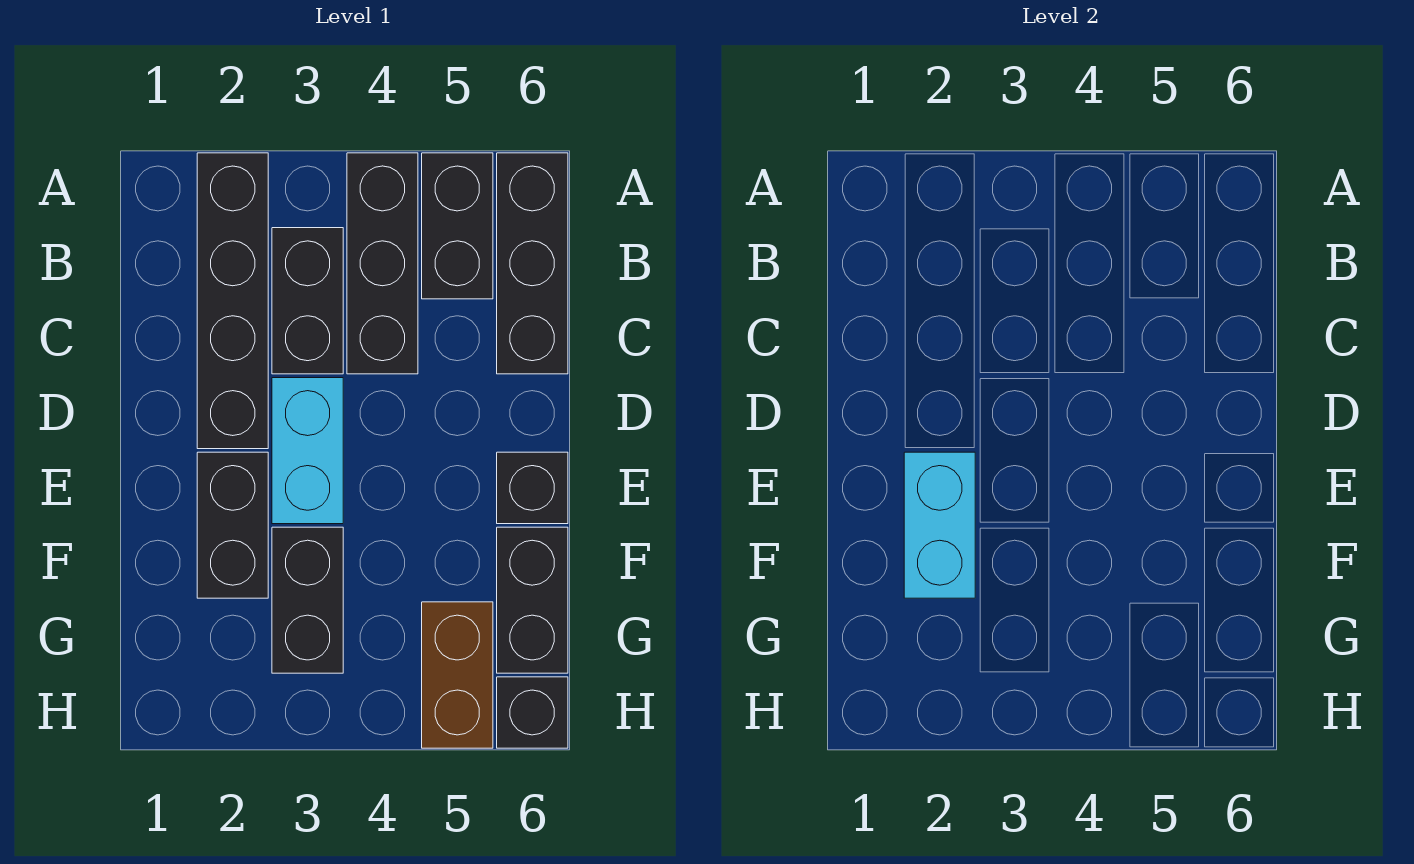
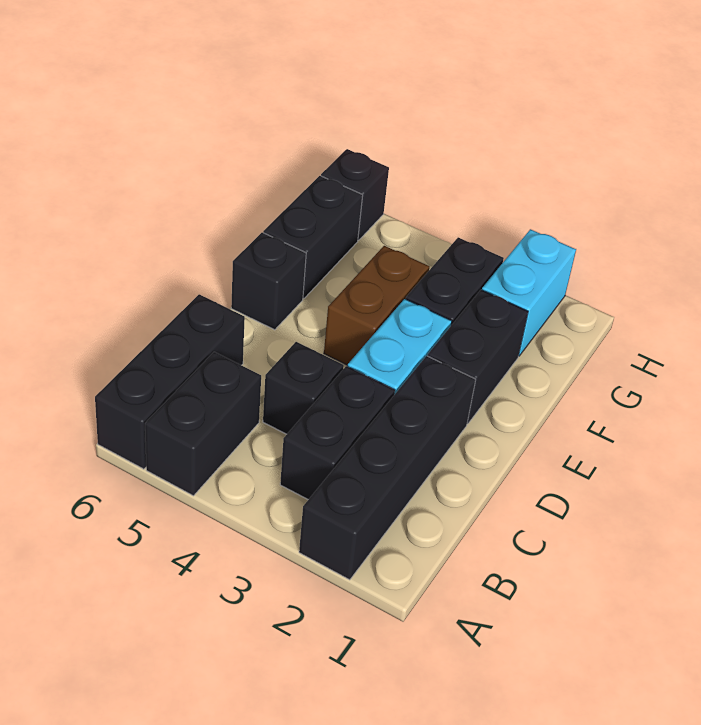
black 1x3 brick [347,153,418,374] -> black 1x1 brick [263,342,344,434]
cyan 1x2 brick [904,452,975,598] -> cyan 1x2 brick moved to [482,229,576,356]
brown 1x2 brick [422,602,493,748] -> brown 1x2 brick moved to [324,246,429,365]

